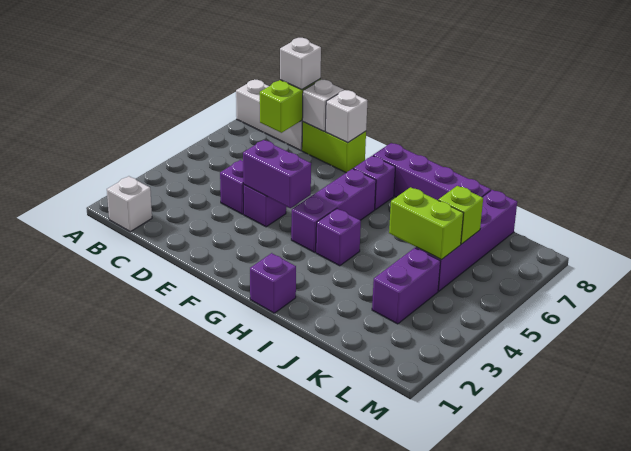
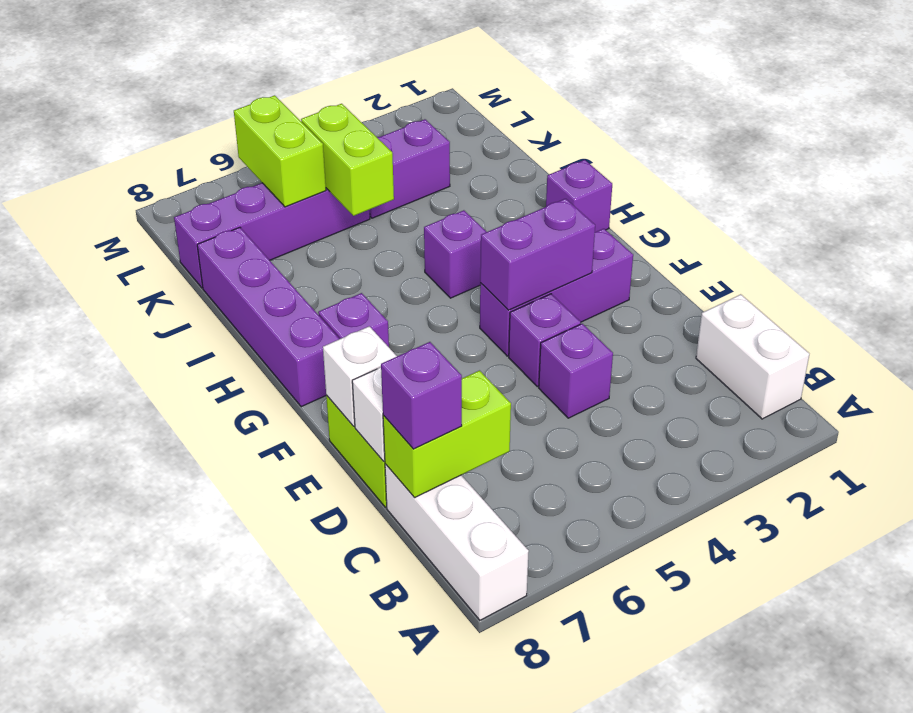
white 1x1 brick [107,176,152,232] -> white 1x2 brick [696,294,809,419]
white 1x1 brick [280,38,321,89] -> purple 1x1 brick [381,342,462,449]
purple 1x2 brick [243,140,311,208] -> purple 1x2 brick turned to [480,199,595,310]
purple 1x3 brick [291,169,376,252] -> purple 1x3 brick moved to [480,229,633,356]
lime 1x1 brick [438,186,483,244] -> lime 1x2 brick [234,95,326,207]

